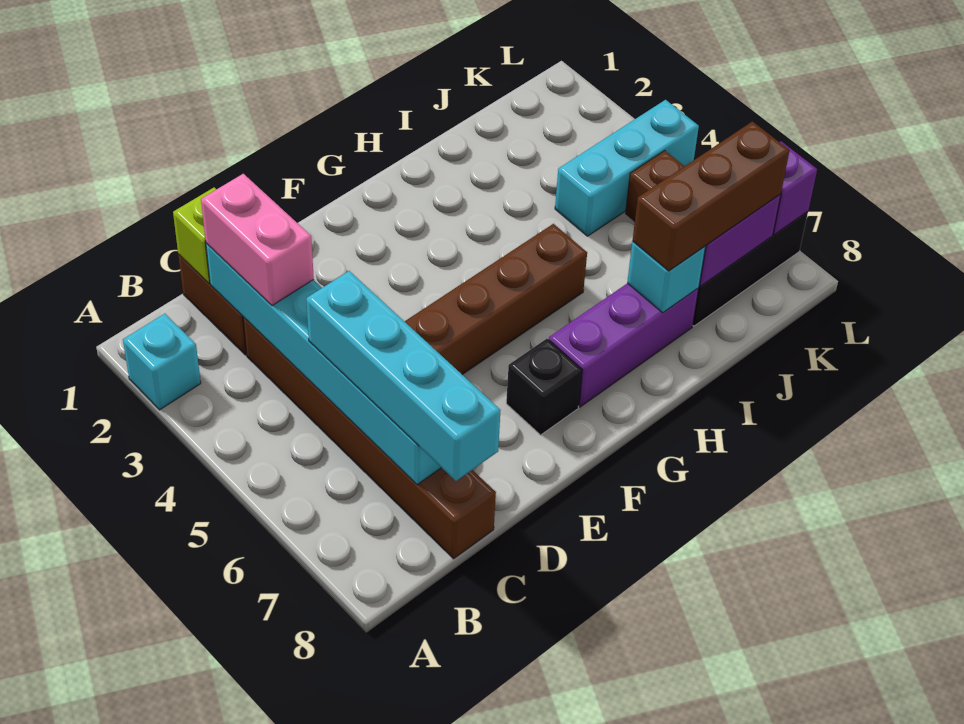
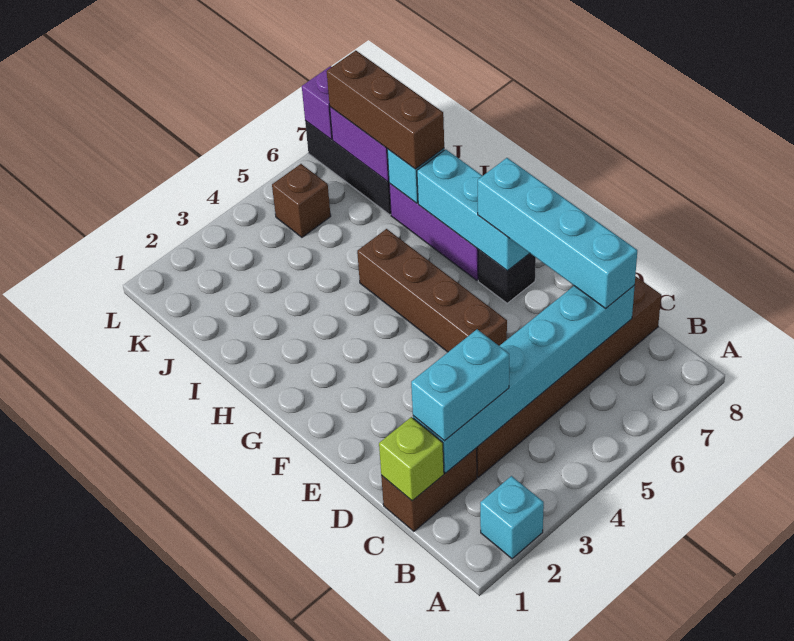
pink 1x2 brick [201,174,314,305] -> cyan 1x2 brick [411,329,509,441]
cyan 1x4 brick [306,271,501,481] -> cyan 1x4 brick turned to [478,158,637,308]
cyan 1x3 brick [555,100,699,236] -> cyan 1x3 brick moved to [417,149,530,271]

